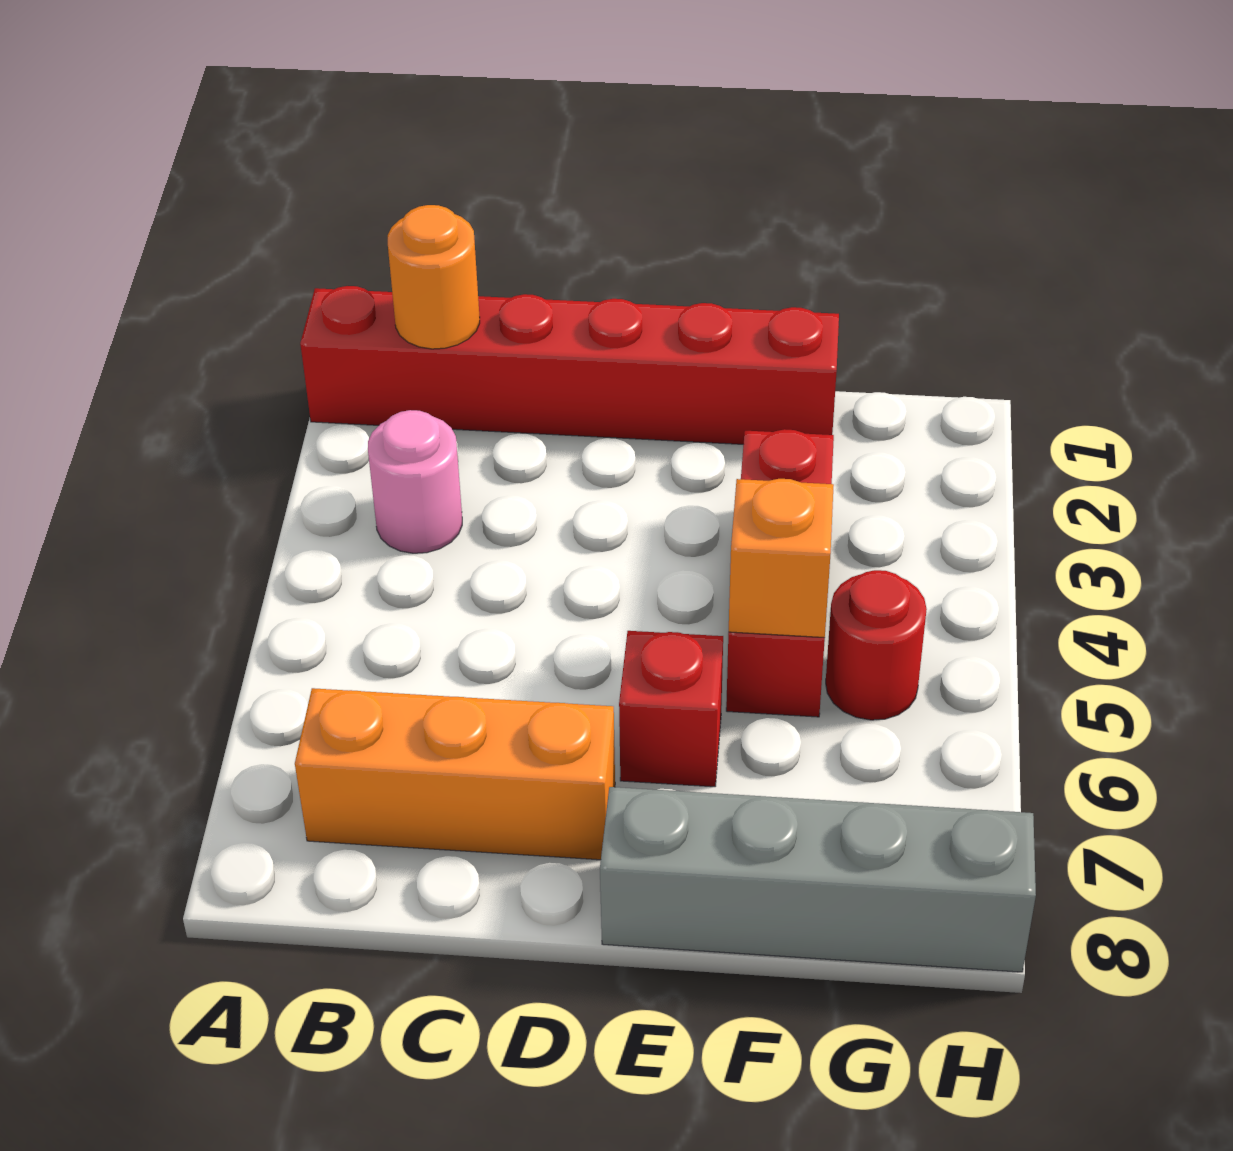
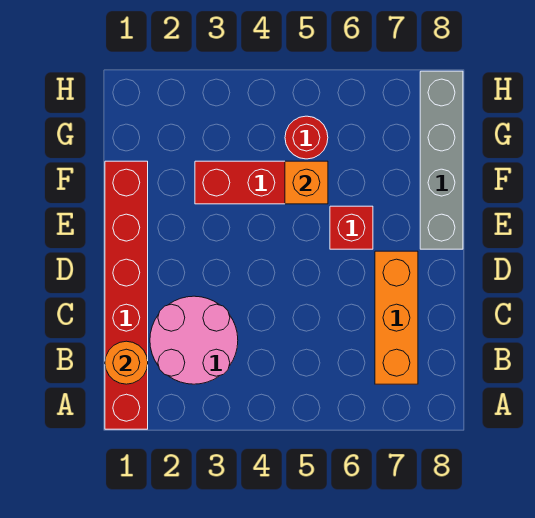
pink 1x1 round brick [368,410,462,553] -> pink 2x2 round brick [150,296,238,384]

